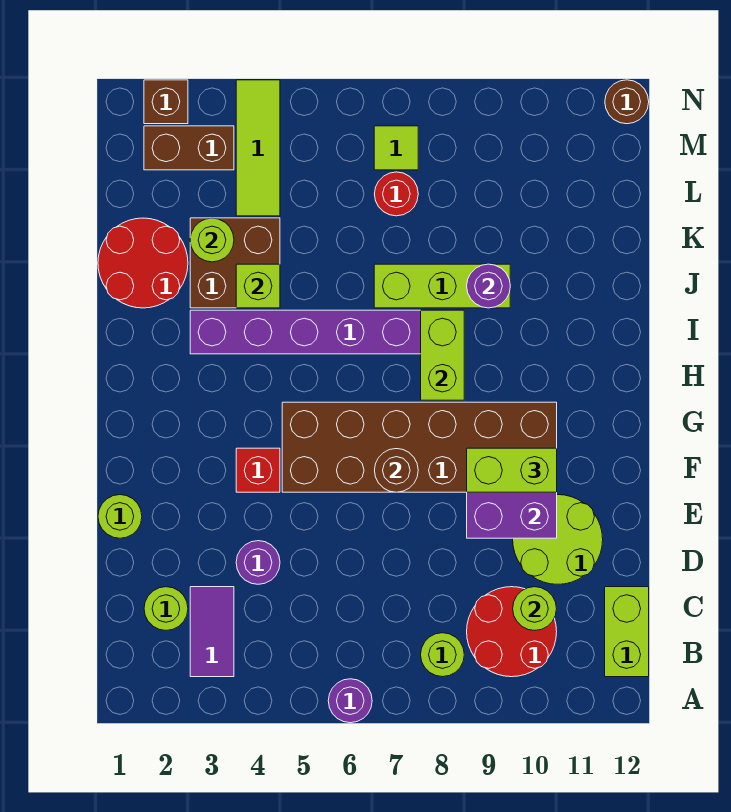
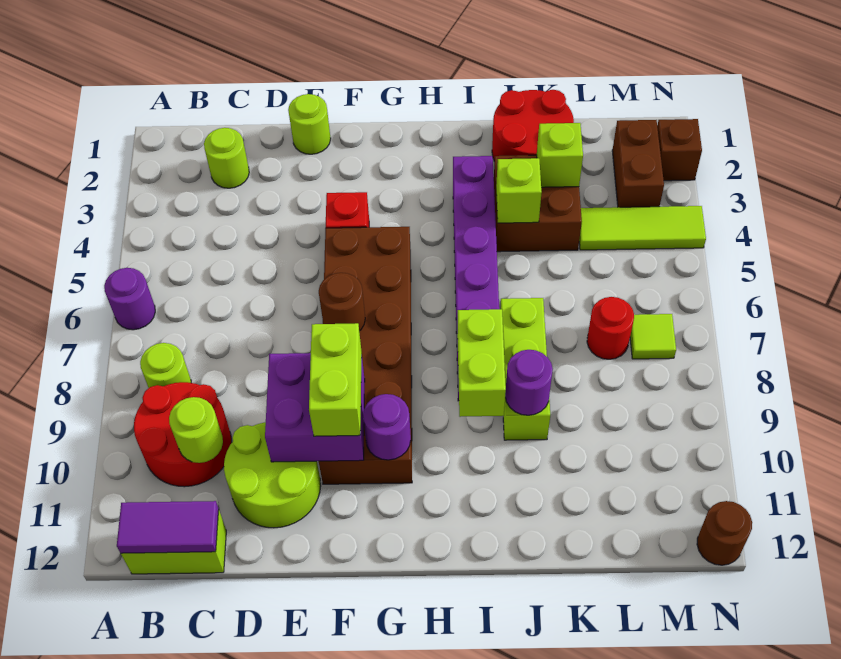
purple 1x2 tile [190,587,234,677] -> purple 1x2 tile moved to [117,501,219,553]
purple 1x1 round brick [236,541,280,584] -> purple 1x1 round brick moved to [363,394,411,460]
lime 1x2 brick [421,310,464,400] -> lime 1x2 brick turned to [457,309,506,417]
lime 1x1 round brick [190,218,234,262] -> lime 1x1 brick [537,123,583,187]

